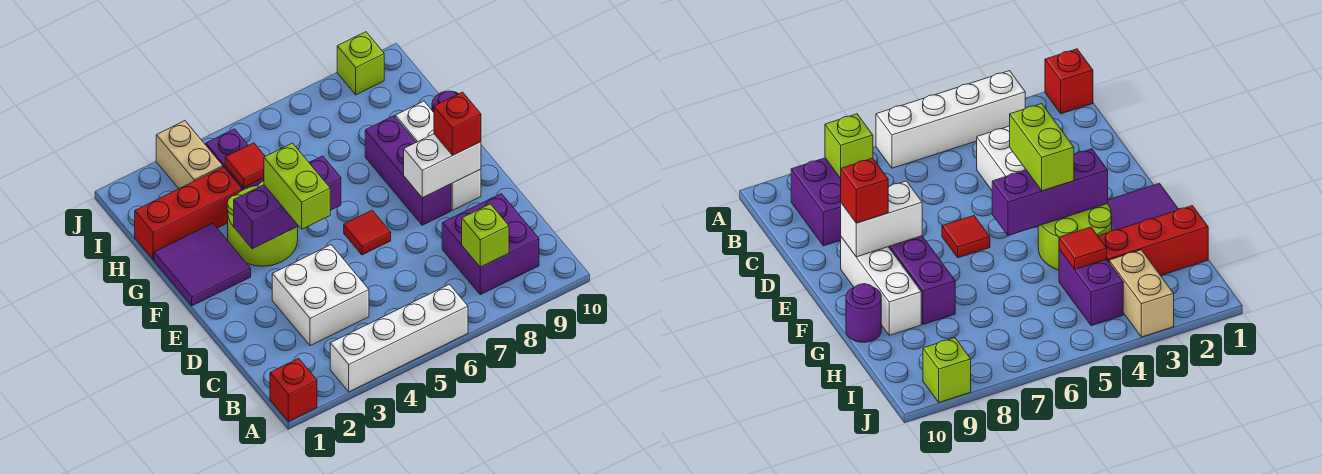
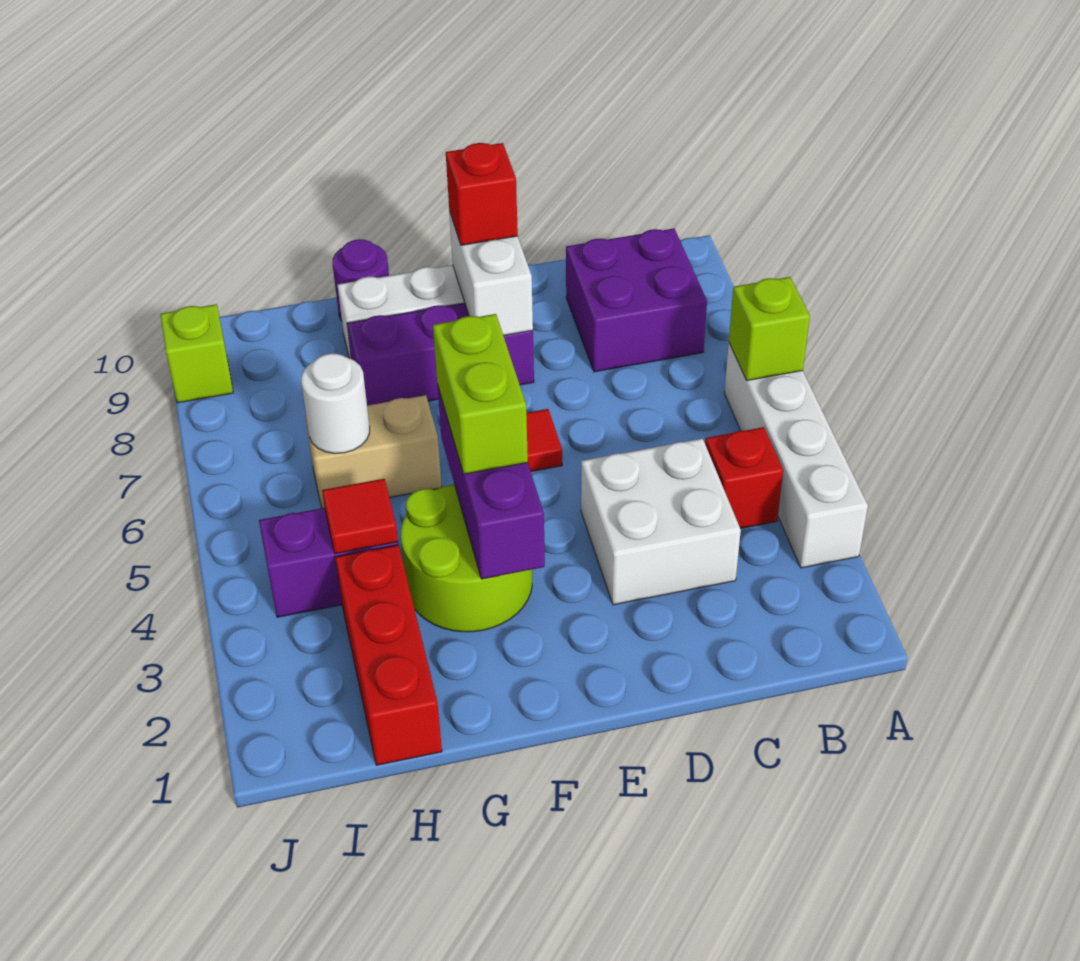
red 1x1 brick [270,358,317,422] -> red 1x1 brick moved to [705,427,783,529]
lime 1x1 brick [462,204,509,267] -> lime 1x1 brick moved to [729,277,810,381]
lime 1x2 brick [264,143,330,229] -> lime 1x2 brick turned to [433,314,528,474]
purple 2x2 tile [154,223,251,306] -> none
none -> white 1x1 round brick [301,353,370,453]
tan 1x2 brick [156,121,223,189] -> tan 1x2 brick moved to [305,395,442,508]

